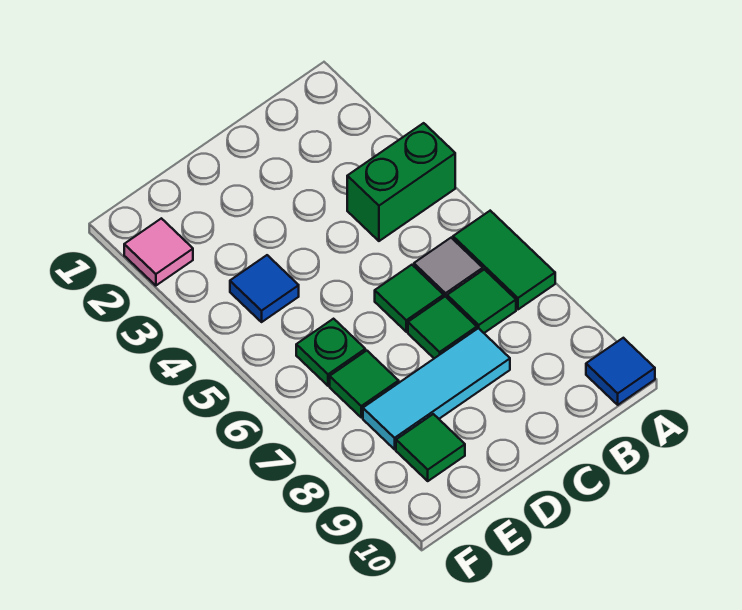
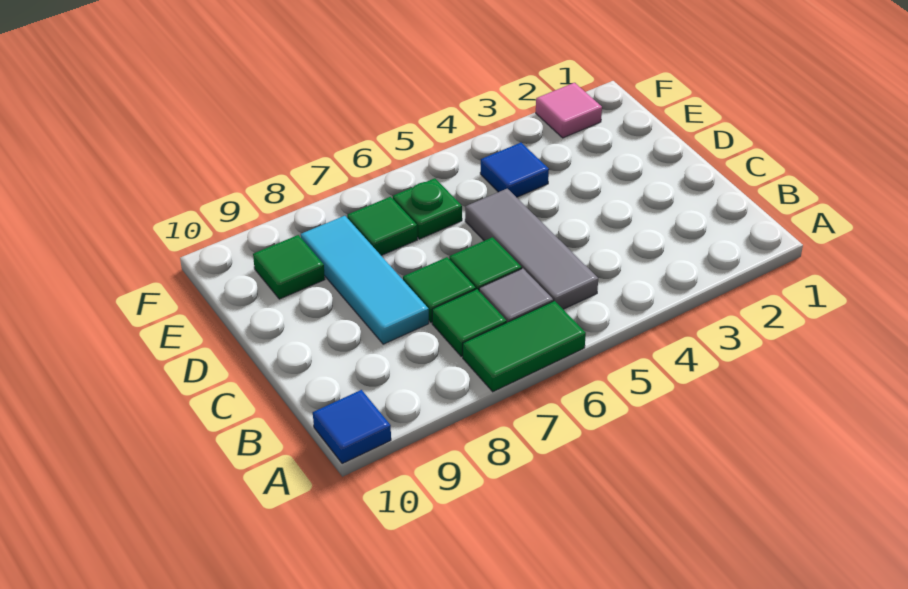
green 1x2 brick [347,123,455,241] -> none
none -> grey 1x3 tile [465,189,598,309]

